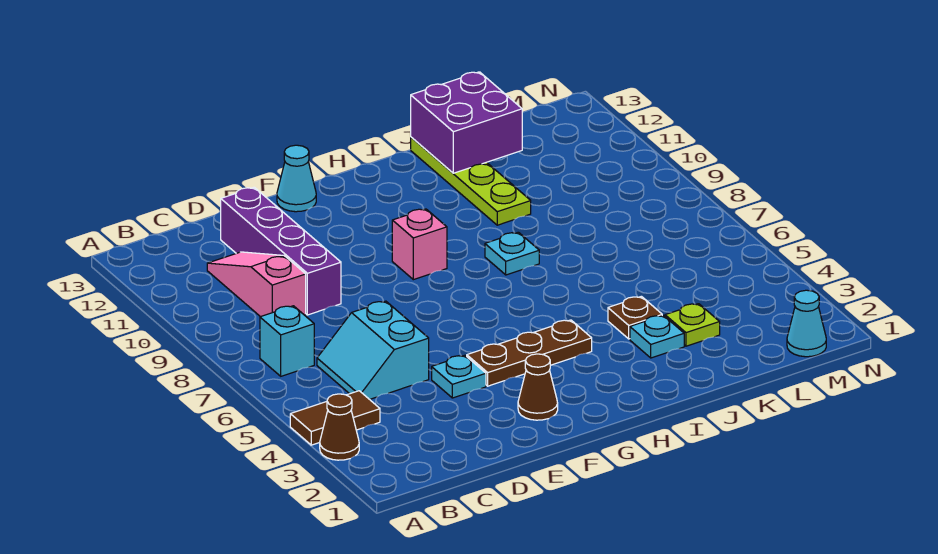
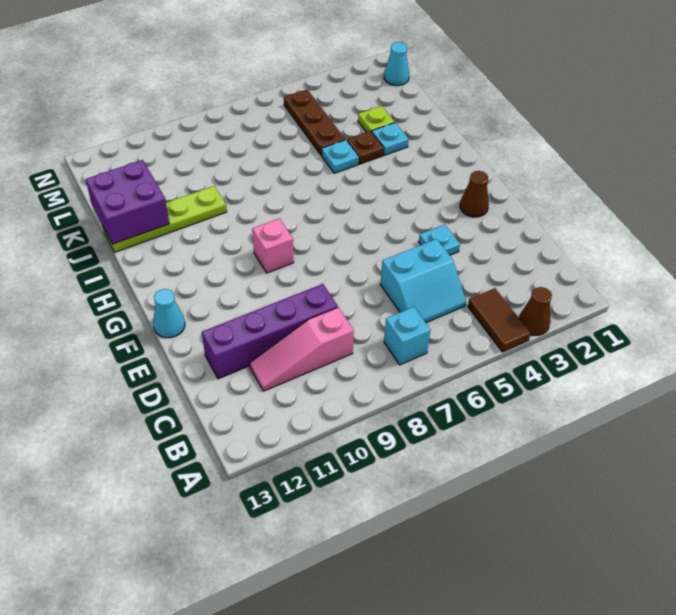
brown 1x3 plate [467,320,592,386] -> brown 1x3 plate moved to [284,90,345,155]
cyan 1x1 plate [485,232,539,275] -> cyan 1x1 plate moved to [322,140,359,173]

